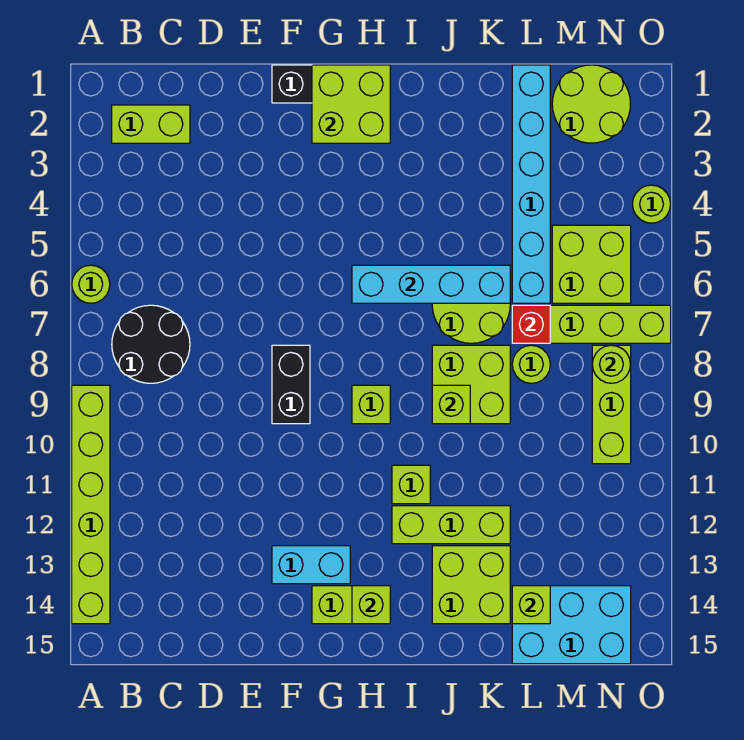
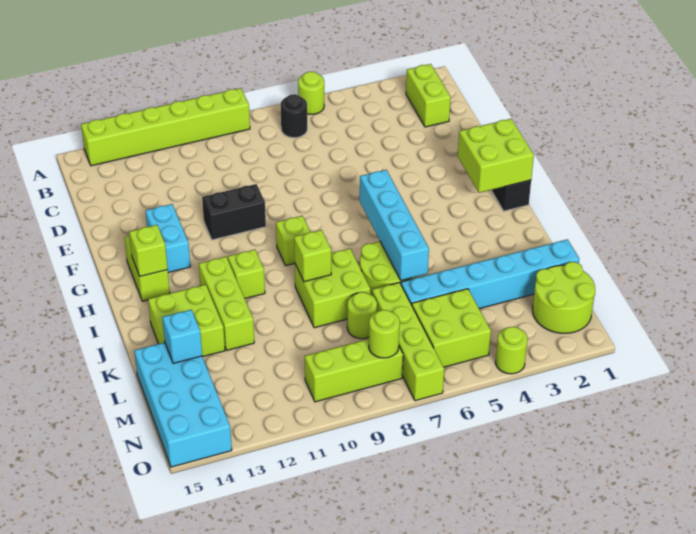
black 2x2 round brick [112,305,190,383] -> black 1x1 round brick [281,94,307,138]
black 1x2 brick [272,345,310,424] -> black 1x2 brick moved to [202,184,266,240]
red 1x1 brick [512,305,550,343] -> none
cyan 2x3 brick [512,586,631,664] -> cyan 2x4 brick [134,343,232,467]
lime 1x1 brick [512,586,550,624] -> cyan 1x1 brick [162,310,202,363]

